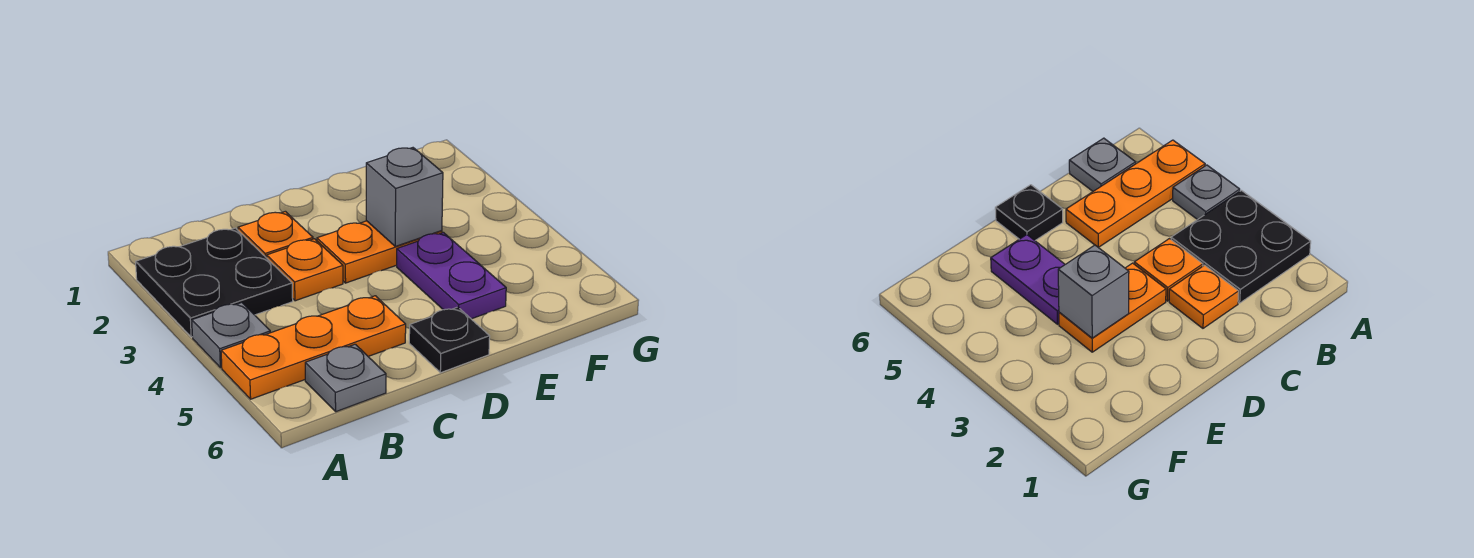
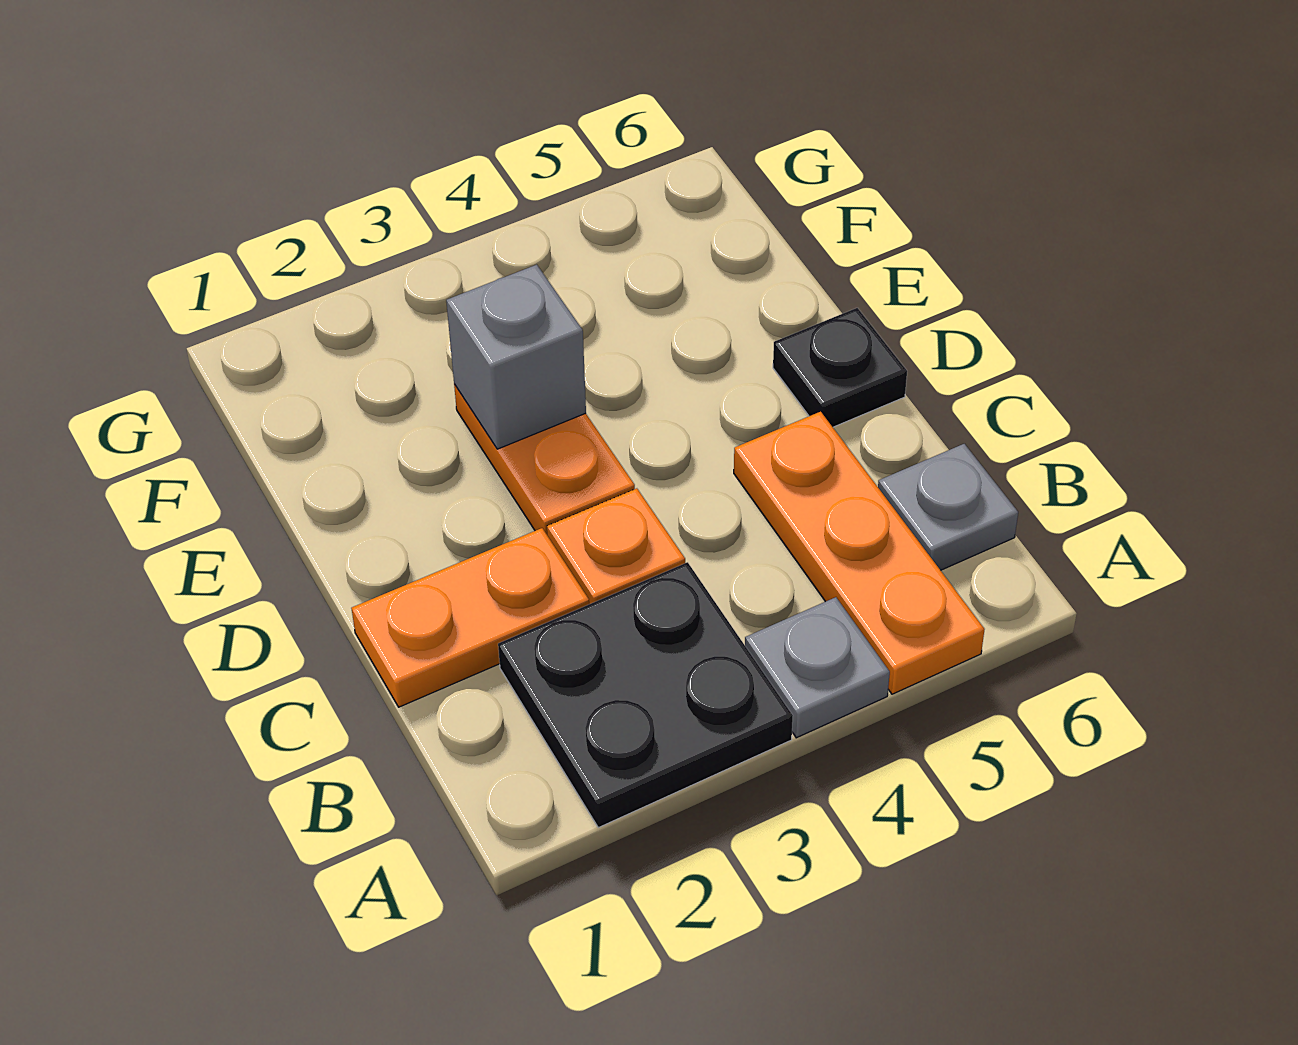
orange 1x1 plate [238,211,313,258] -> orange 1x2 plate [351,528,589,707]
purple 1x2 plate [397,232,506,319] -> none

